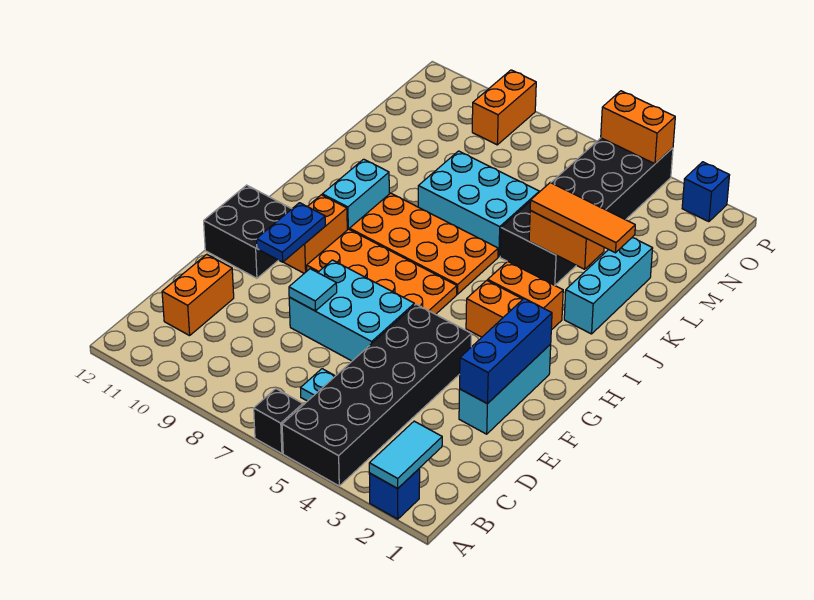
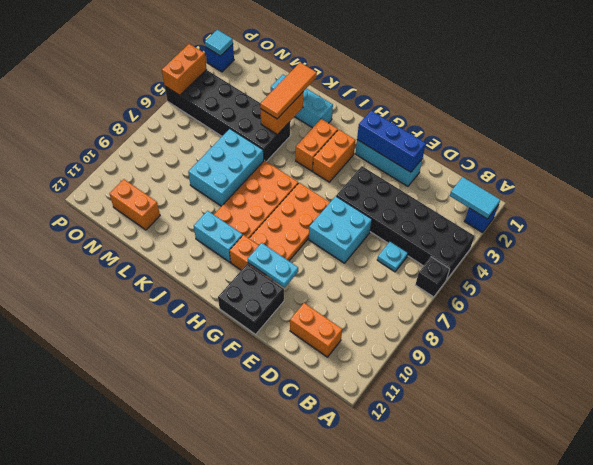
cyan 2x3 brick [289,260,414,361] -> cyan 2x2 brick [309,196,372,263]
cyan 1x1 tile [289,269,337,311] -> cyan 1x1 tile moved to [205,30,233,56]
blue 1x2 plate [257,203,325,262] -> cyan 1x2 plate [248,243,298,288]
orange 1x2 brick [472,70,536,145] -> orange 1x2 brick moved to [109,179,160,230]

